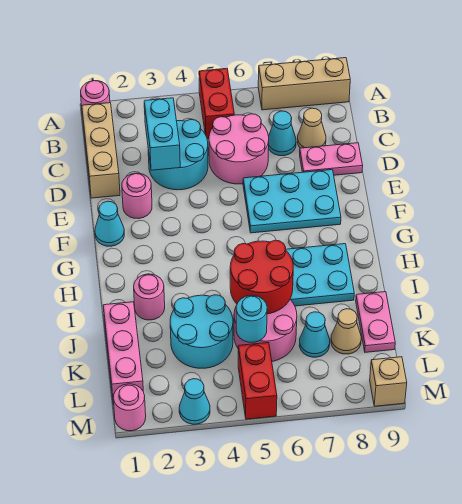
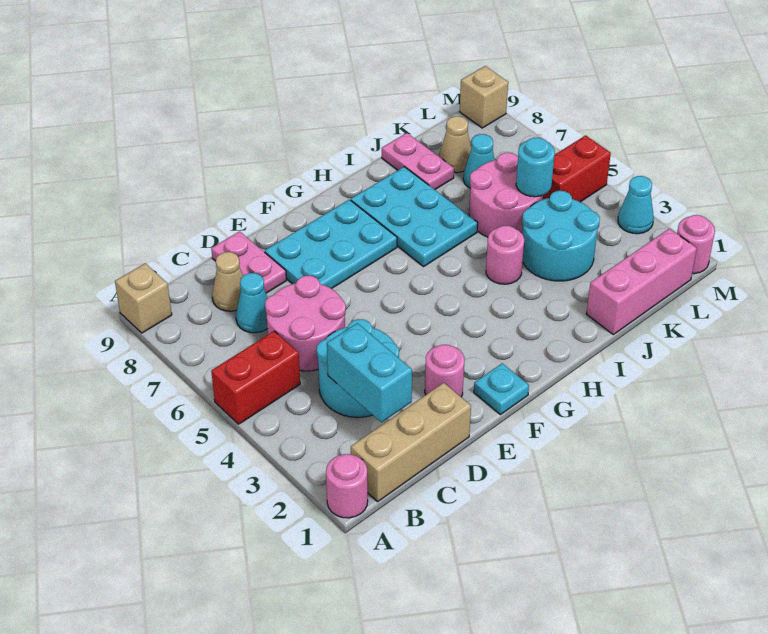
tan 1x3 brick [258,58,350,110] -> tan 1x1 brick [115,263,172,333]
cyan 1x2 brick [144,98,180,170] -> cyan 1x2 brick turned to [327,323,412,423]
cyan 2x3 plate [243,170,341,233] -> cyan 2x3 plate turned to [265,200,397,289]
cyan 1x1 cone [95,201,124,246] -> cyan 1x1 plate [474,363,529,415]
pink 1x1 round brick [134,274,165,320] -> pink 1x1 round brick moved to [486,226,524,284]
red 2x2 round brick [230,240,293,314] -> none
pink 1x2 plate [356,292,395,352] -> pink 1x2 plate turned to [382,133,454,190]

